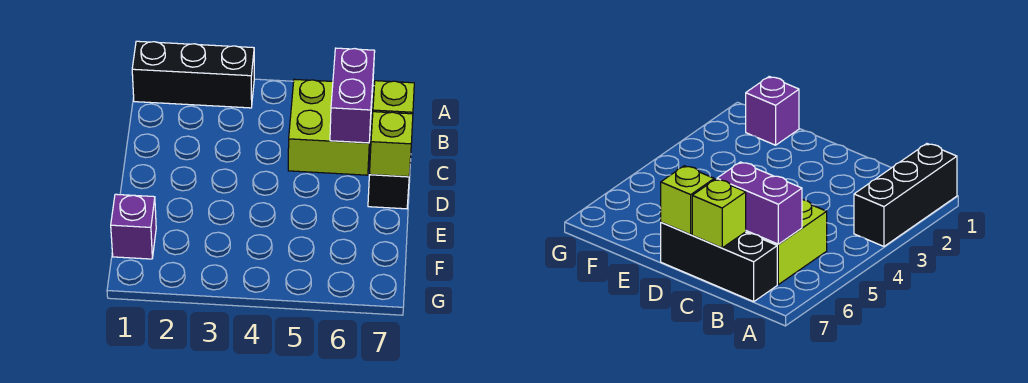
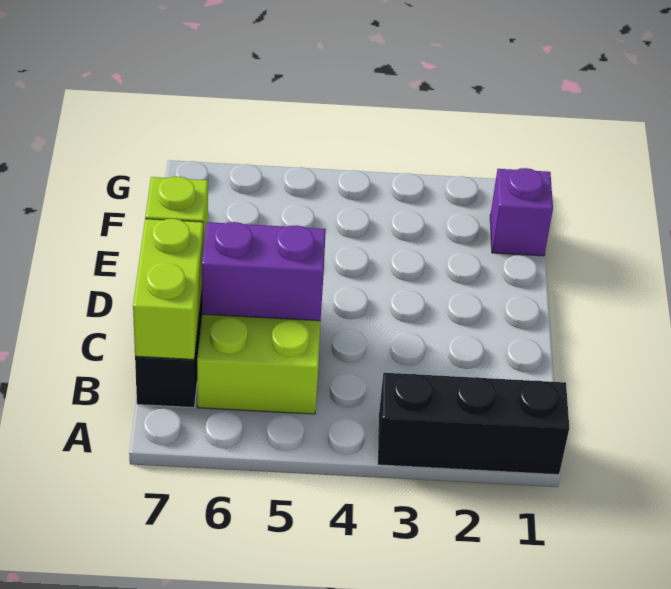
purple 1x2 brick [330,48,375,143] -> purple 1x2 brick turned to [202,222,326,321]
lime 1x1 brick [373,81,414,114] -> lime 1x2 brick [133,219,203,360]

